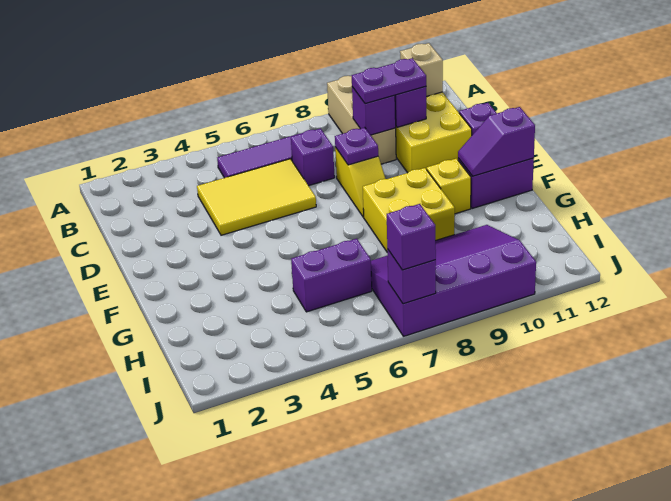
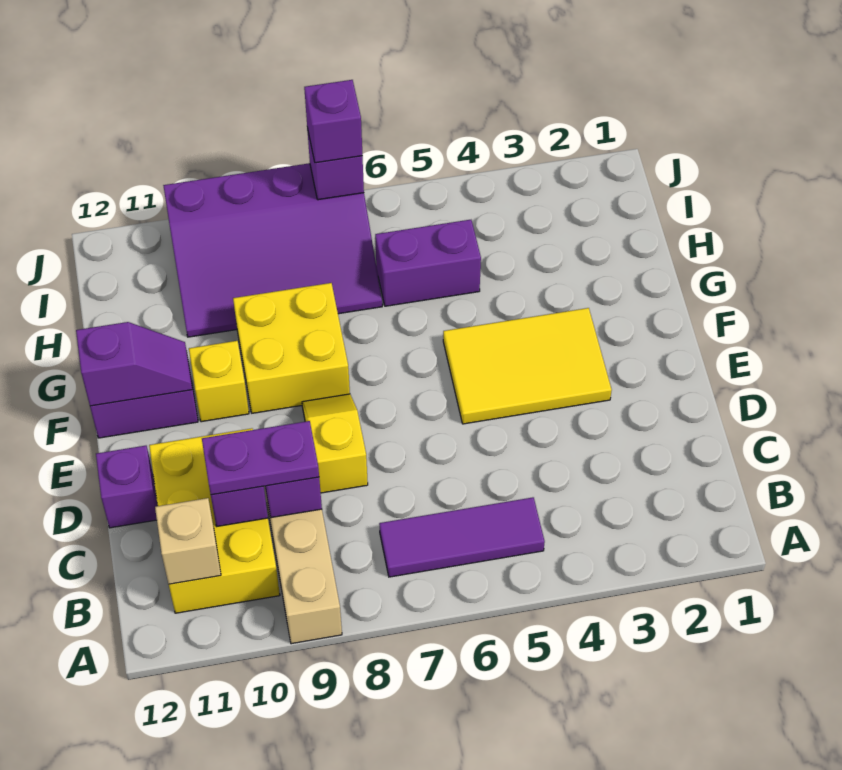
yellow 2x3 tile [197,159,316,235] -> yellow 2x3 tile moved to [443,308,612,424]
purple 1x1 brick [291,128,335,186] -> none
purple 1x1 plate [335,127,378,165] -> none

